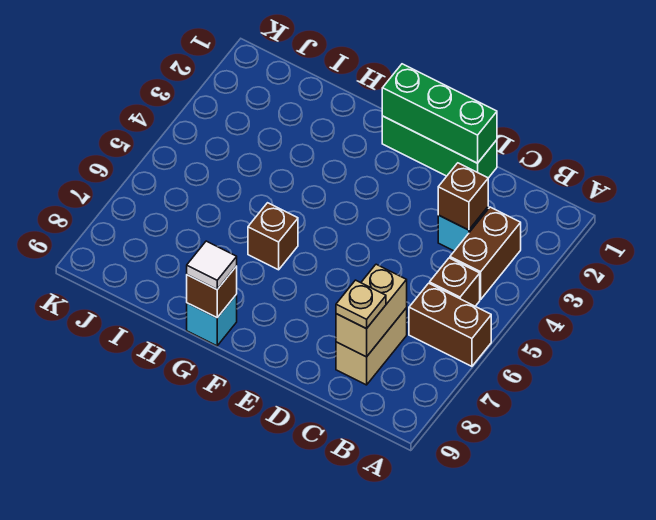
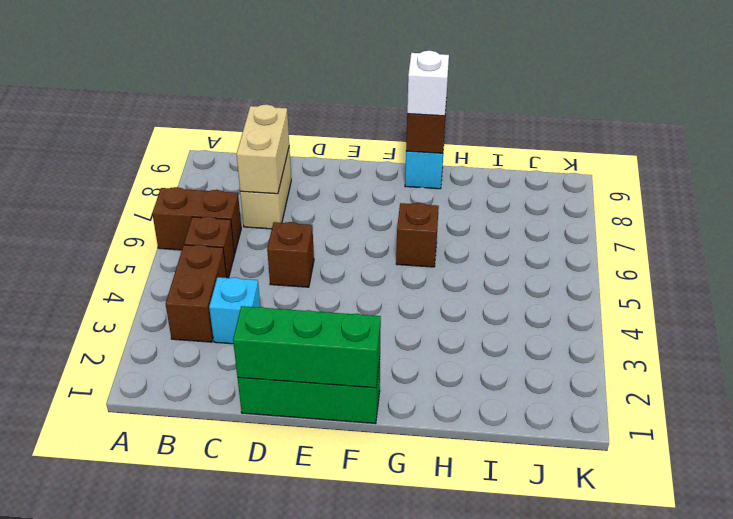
brown 1x1 brick [438,163,488,230] -> brown 1x1 brick moved to [267,222,314,287]
tan 1x1 plate [336,280,386,329] -> none
white 1x1 tile [187,241,237,289] -> white 1x1 brick [407,51,449,116]

